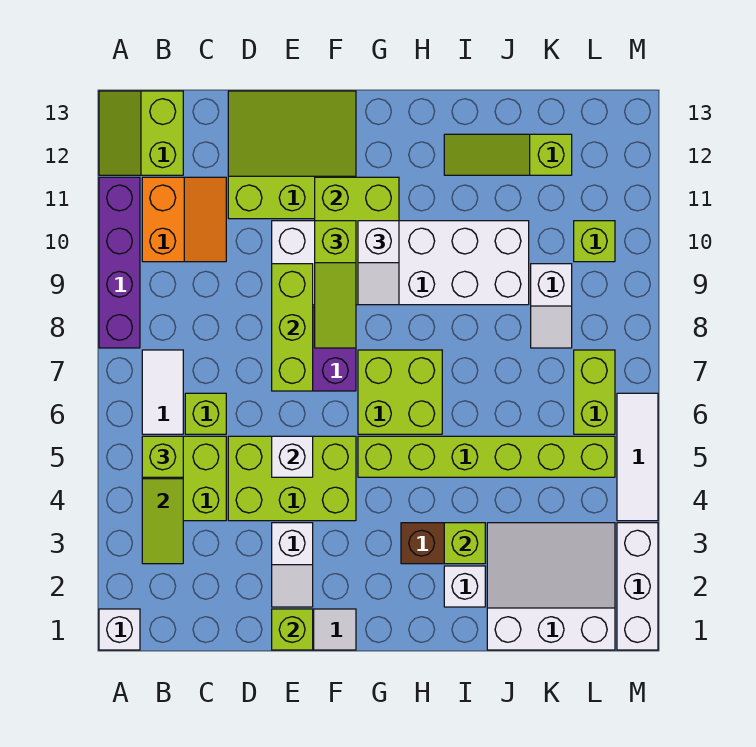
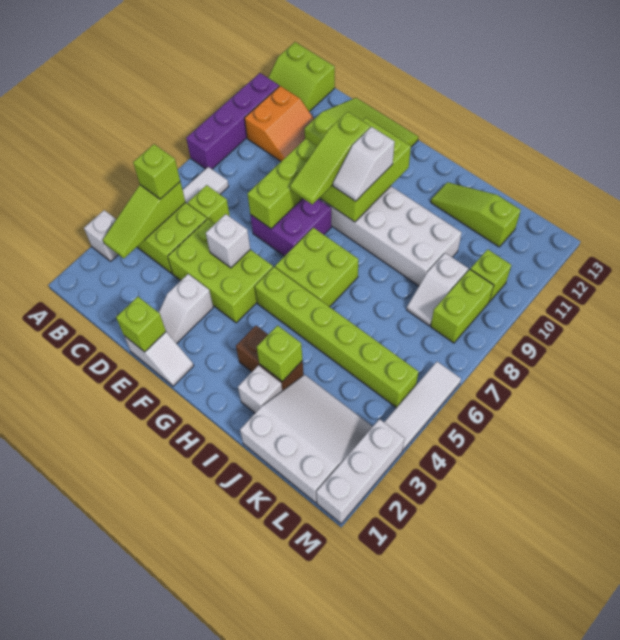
white 1x1 brick [99,609,140,650] -> white 1x1 brick moved to [84,210,118,261]
lime 2x2 slope [99,91,183,175] -> lime 2x2 slope turned to [268,42,335,112]
lime 1x2 brick [574,350,615,434] -> lime 1x2 brick moved to [431,270,494,343]

